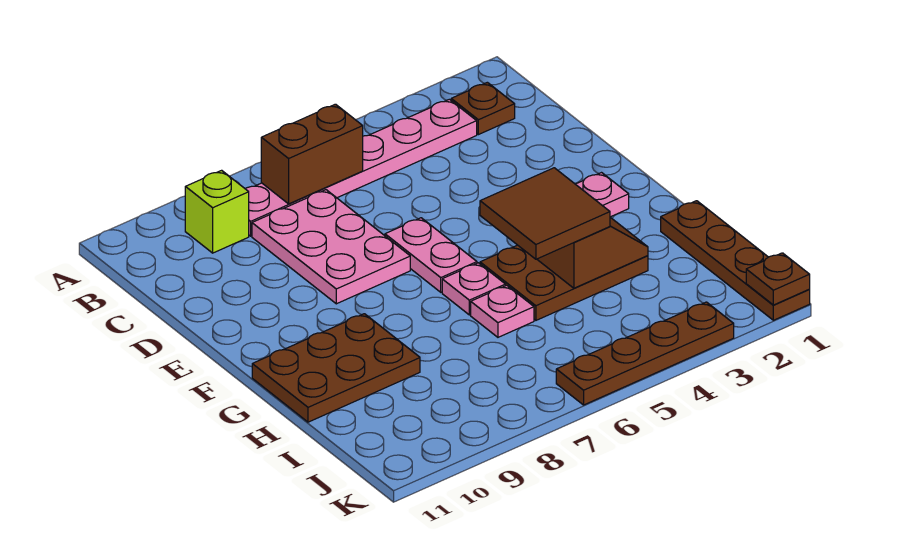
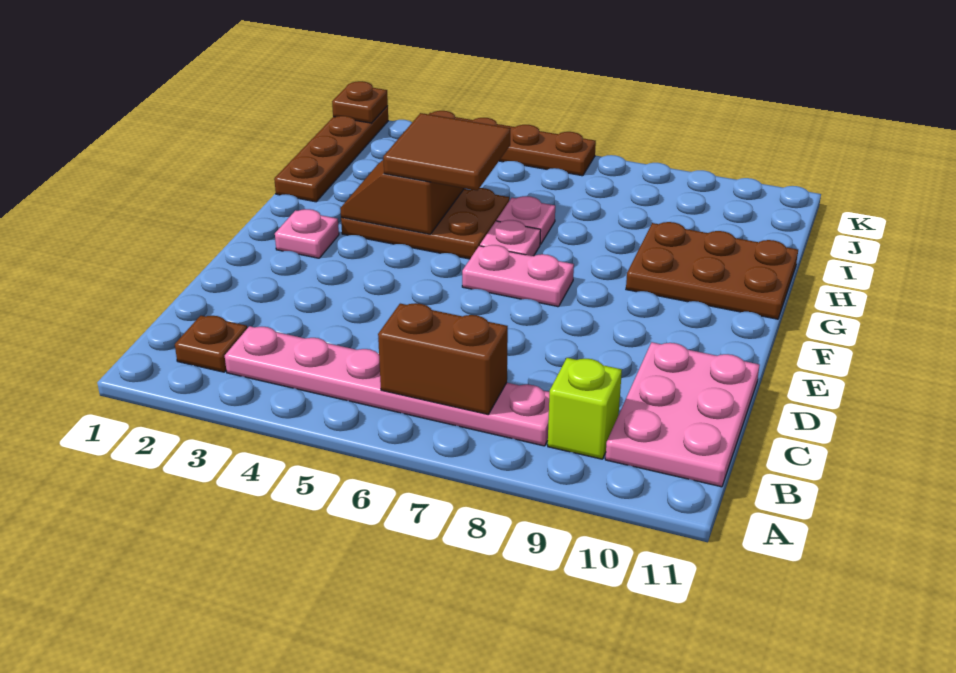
pink 2x3 plate [252,190,410,304] -> pink 2x3 plate moved to [605,342,760,487]
pink 1x2 plate [385,218,477,292] -> pink 1x2 plate turned to [462,245,574,307]

